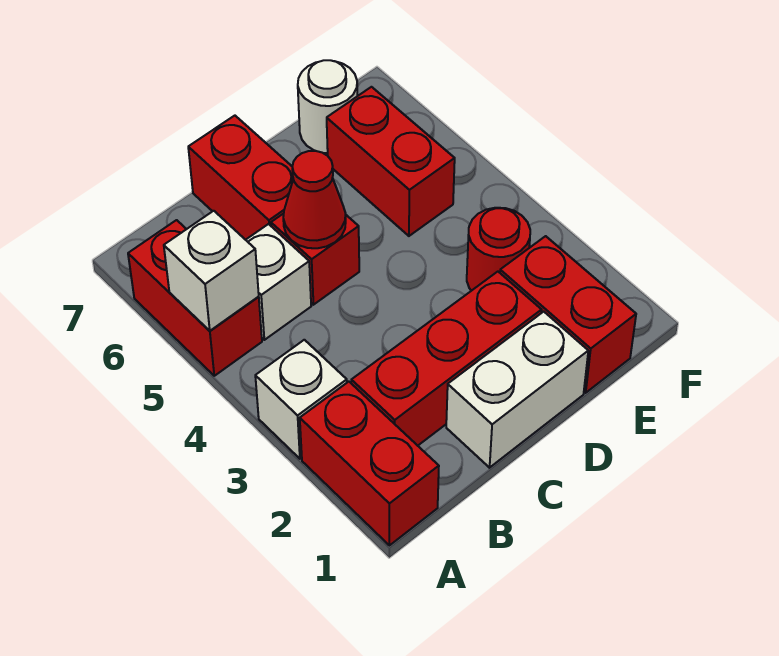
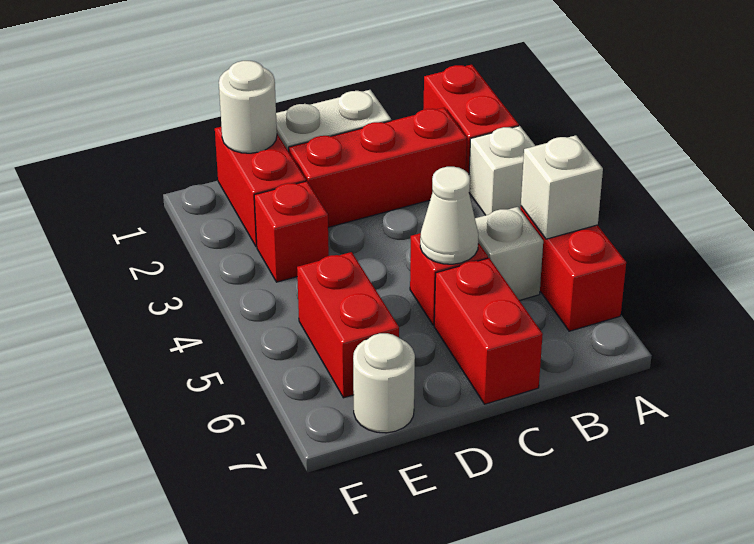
red 1x1 cone [283,151,346,248] -> white 1x1 cone [420,167,479,264]
none -> white 1x1 round brick [219,61,277,153]
red 1x1 round brick [467,208,530,291] -> red 1x1 brick [254,181,329,282]

